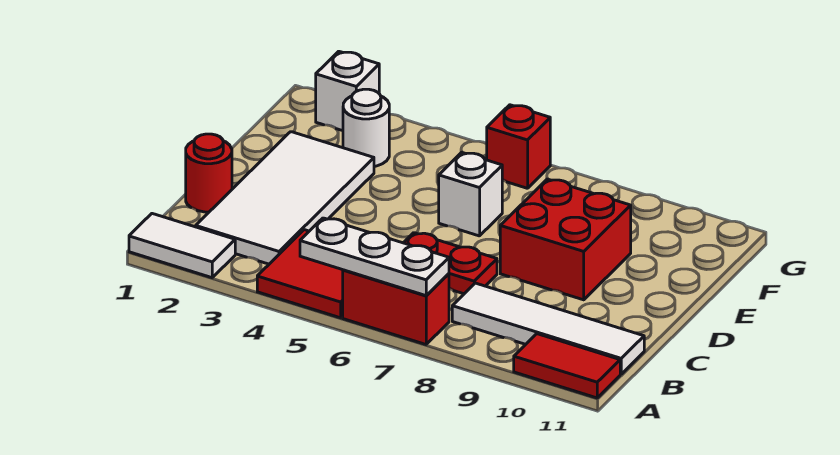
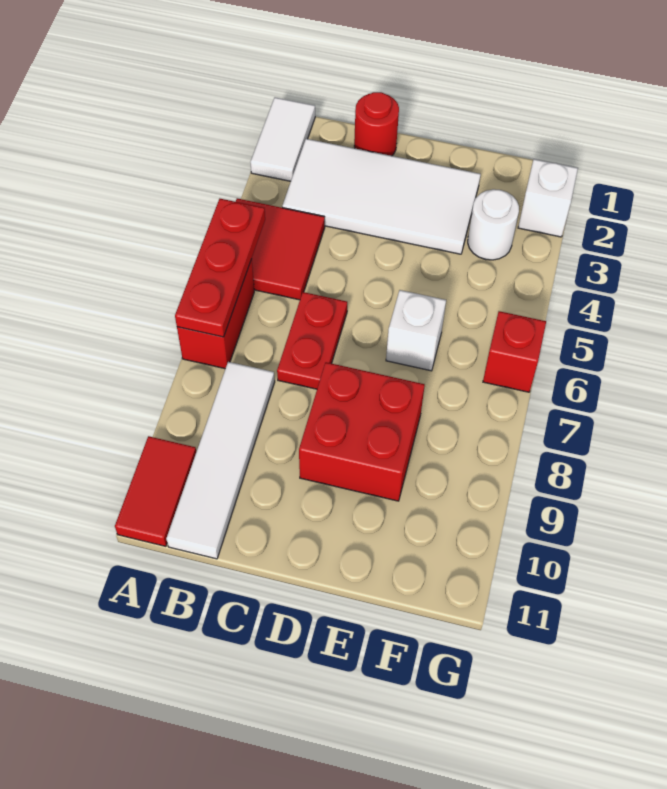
white 1x3 plate [300,218,449,296] -> red 1x3 plate [175,199,265,337]

